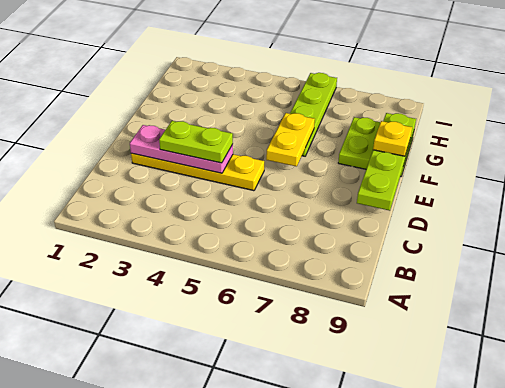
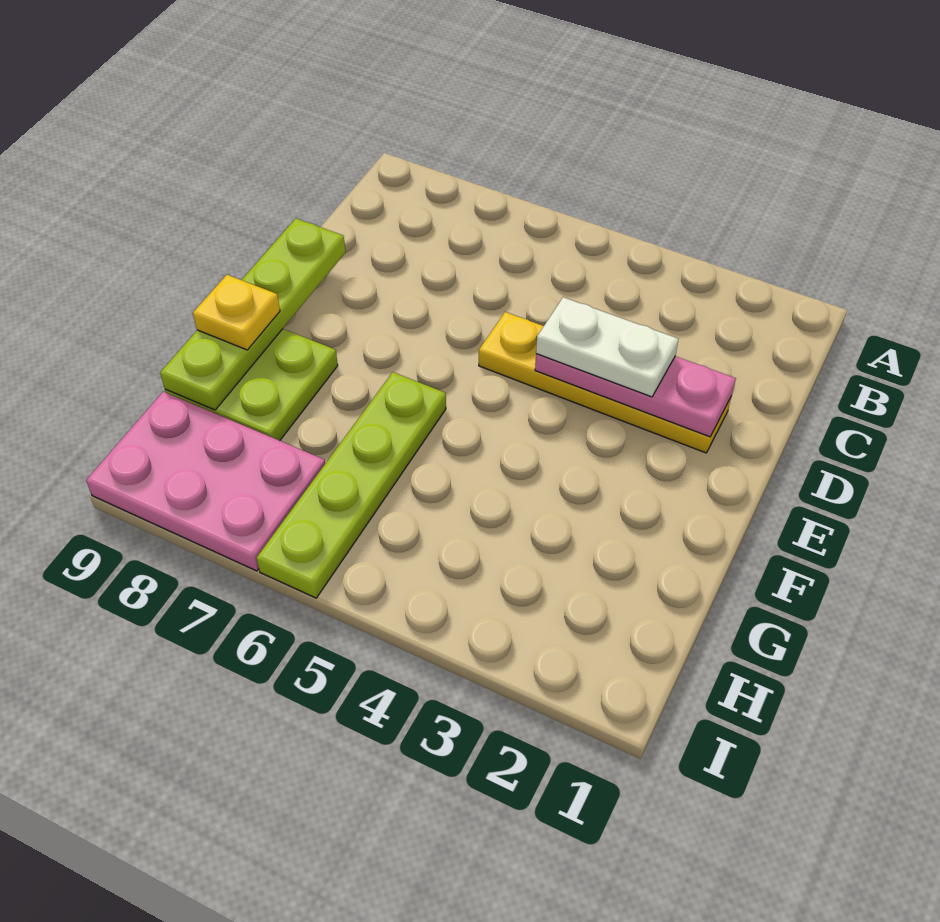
lime 1x2 plate [159,121,233,163] -> white 1x2 plate [536,297,678,397]
yellow 1x2 plate [266,113,315,166] -> none
none -> pink 2x3 plate [86,392,325,571]

